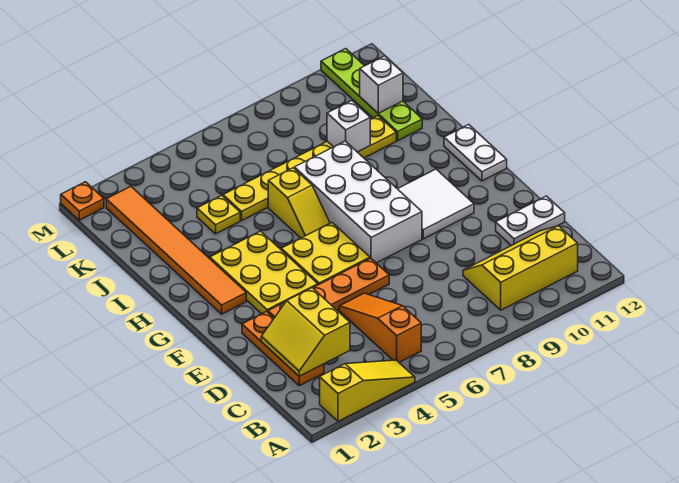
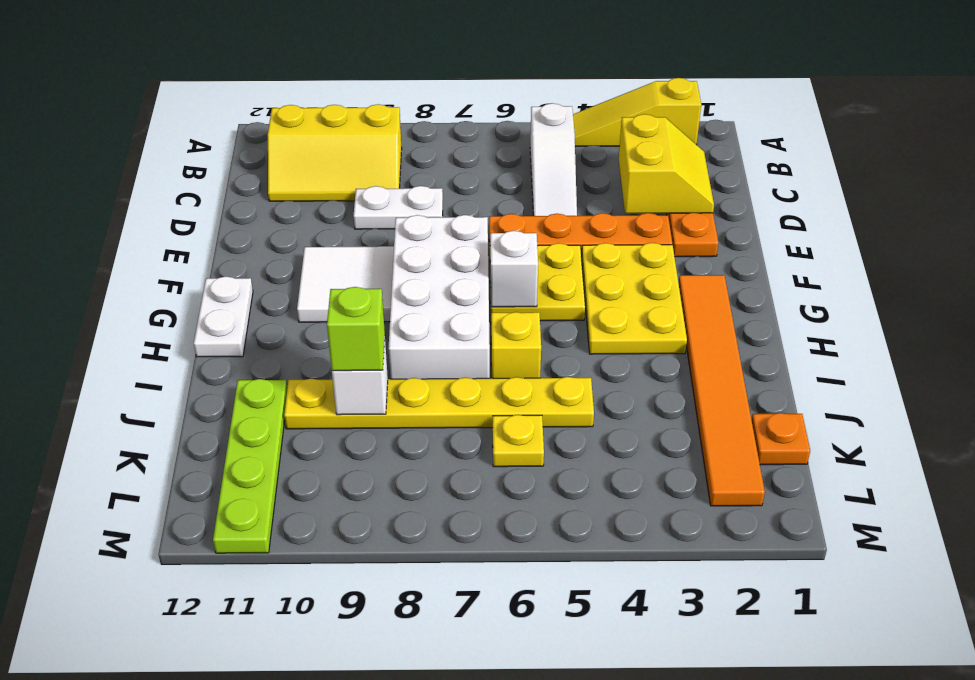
orange 1x3 slope [339,293,421,362] -> white 1x3 slope [530,103,577,216]
white 1x2 plate [496,196,565,246] -> white 1x2 plate moved to [354,186,443,229]
yellow 1x1 plate [197,195,240,234] -> yellow 1x1 plate moved to [493,415,544,467]
none -> lime 1x1 brick [327,287,385,371]
white 1x1 brick [360,56,403,113] -> white 1x1 brick moved to [490,231,538,307]
orange 1x1 plate [61,182,104,220] -> orange 1x1 plate moved to [752,413,810,465]

